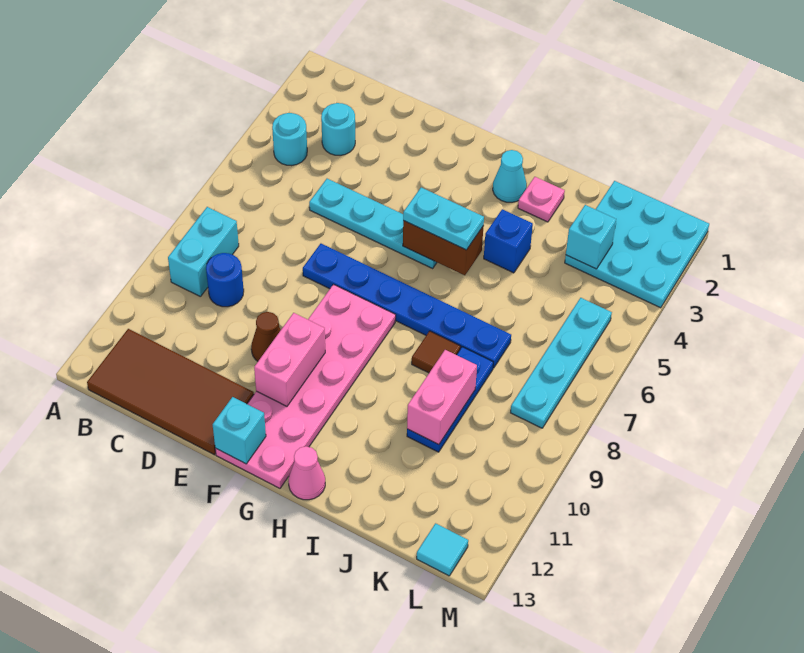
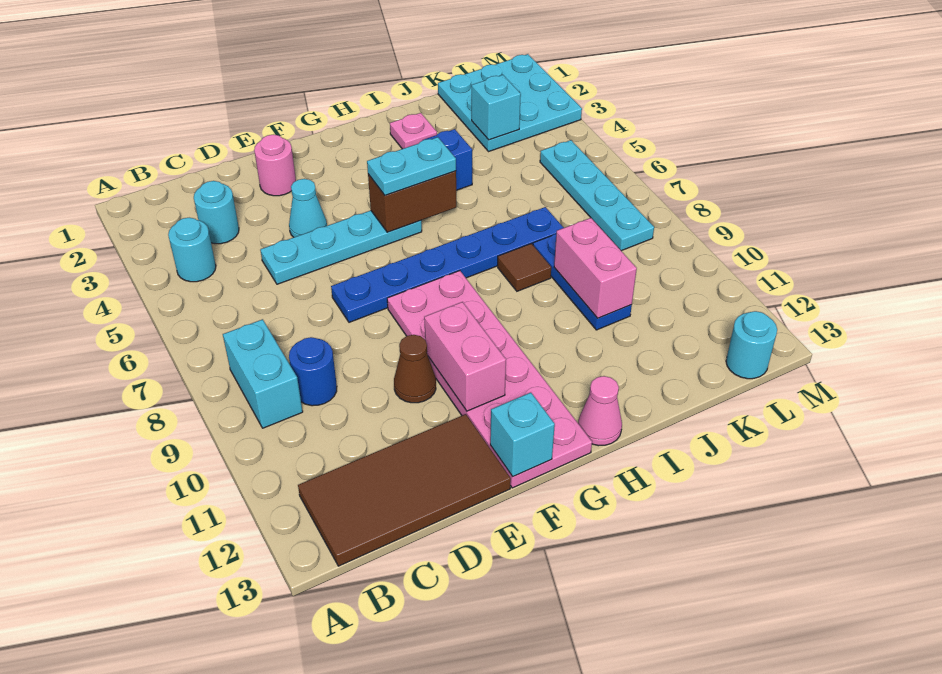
none -> pink 1x1 round brick [254,135,296,196]
cyan 1x1 cone [493,150,527,202] -> cyan 1x1 cone moved to [289,179,327,237]
cyan 1x1 tile [417,523,468,576] -> cyan 1x1 round brick [726,311,777,379]

